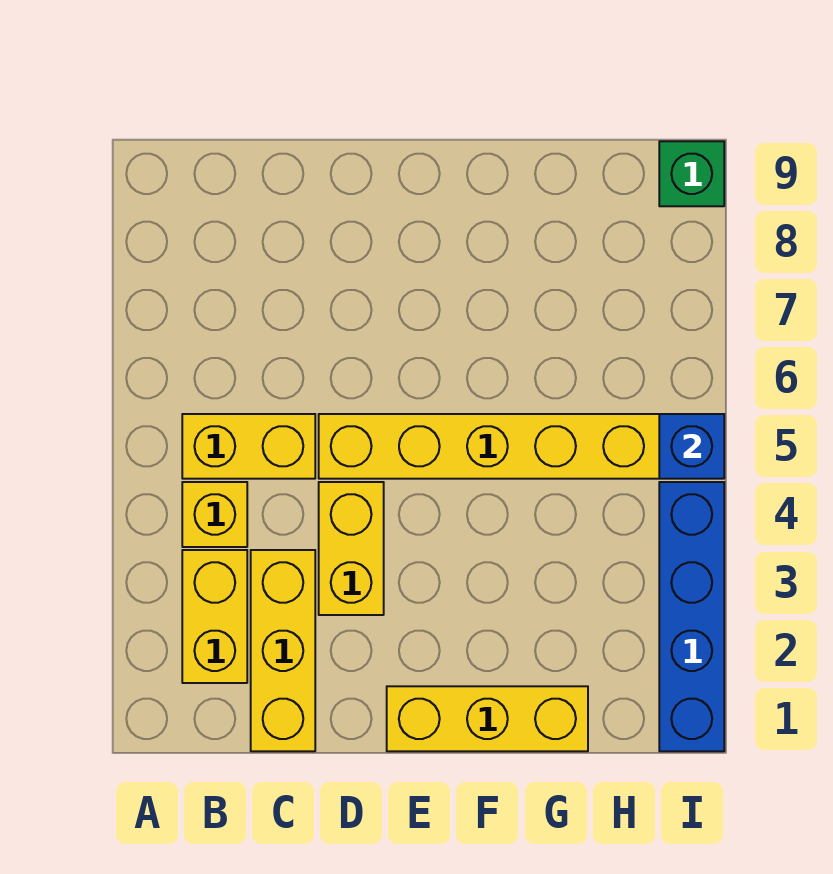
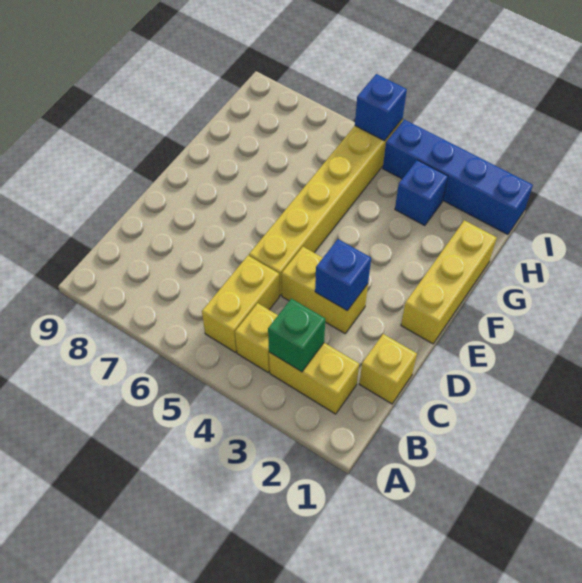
yellow 1x3 brick [251,550,315,751] -> yellow 1x1 brick [359,334,417,404]
none -> blue 1x1 brick [315,239,371,311]
none -> blue 1x1 brick [395,160,448,226]
green 1x1 brick [659,141,724,206] -> green 1x1 brick moved to [268,299,325,372]

